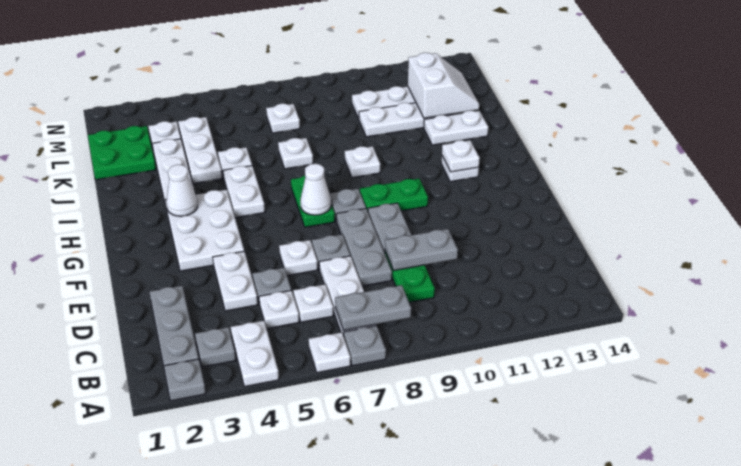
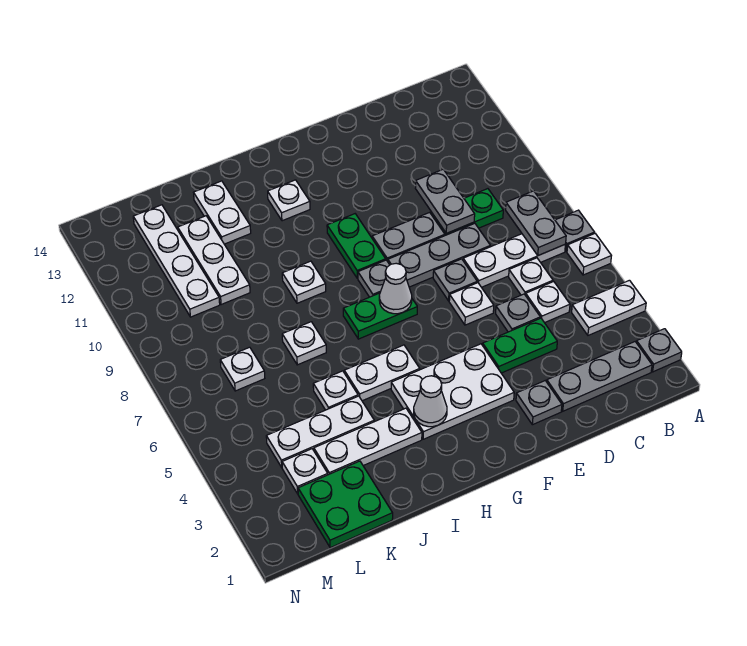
grey 1x1 plate [195,327,236,367] -> grey 1x1 plate moved to [516,381,562,425]
white 1x2 plate [213,251,258,311] -> green 1x2 plate [483,318,557,373]
white 1x1 plate [442,140,480,172] -> none
white 2x2 slope [408,53,479,118] -> none

